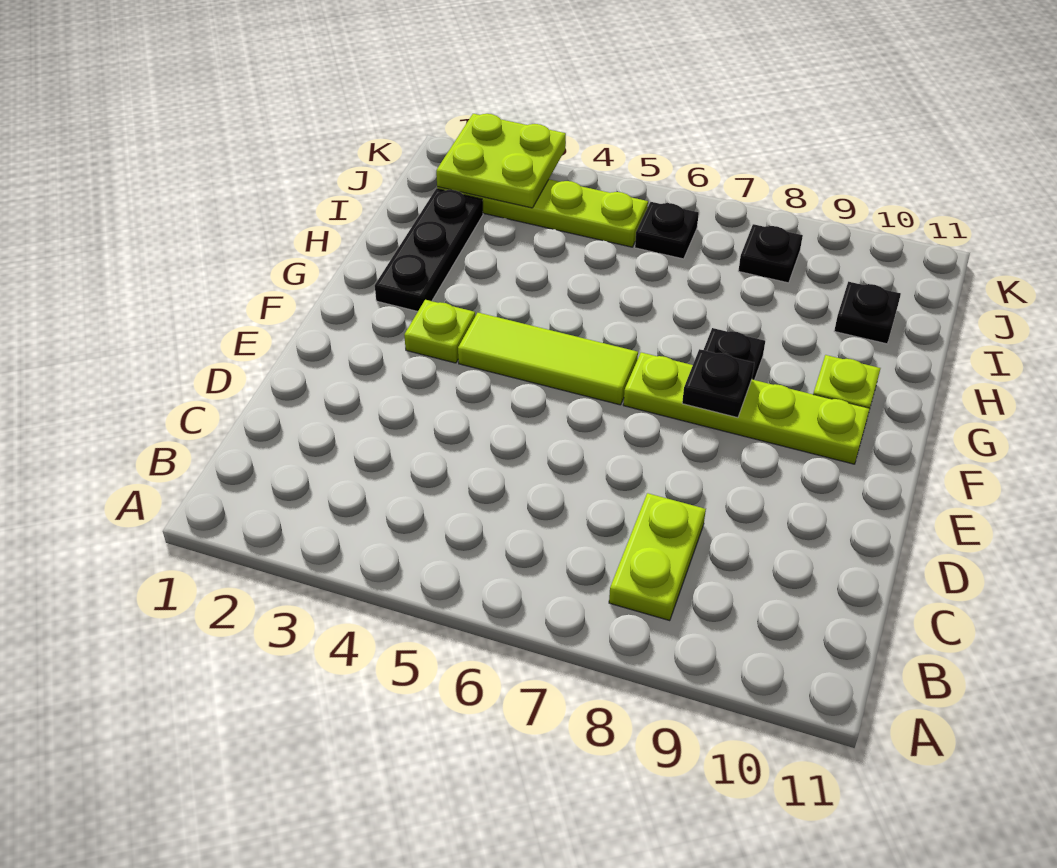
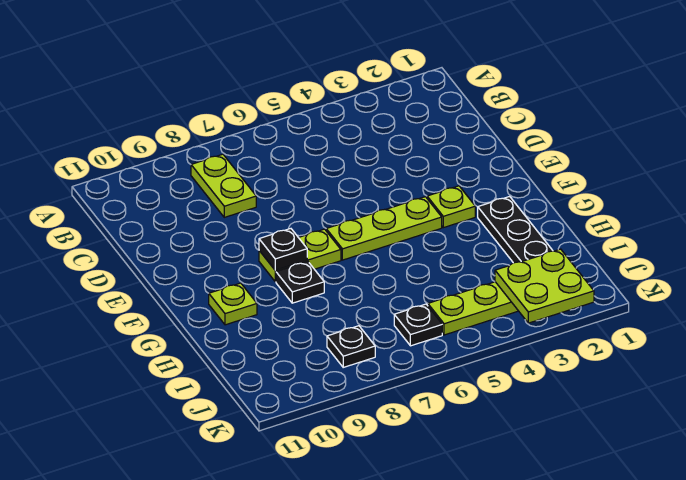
lime 1x3 tile [458,313,638,405] -> lime 1x3 plate [326,197,442,260]
lime 1x4 plate [623,352,870,464] -> lime 1x2 plate [259,229,341,282]
black 1x1 plate [834,282,901,344] -> none

